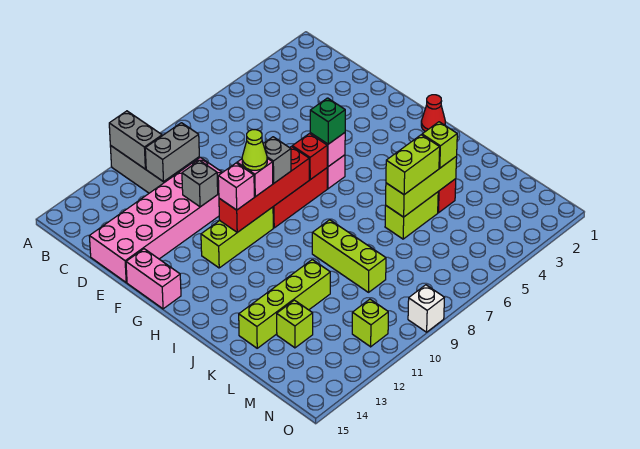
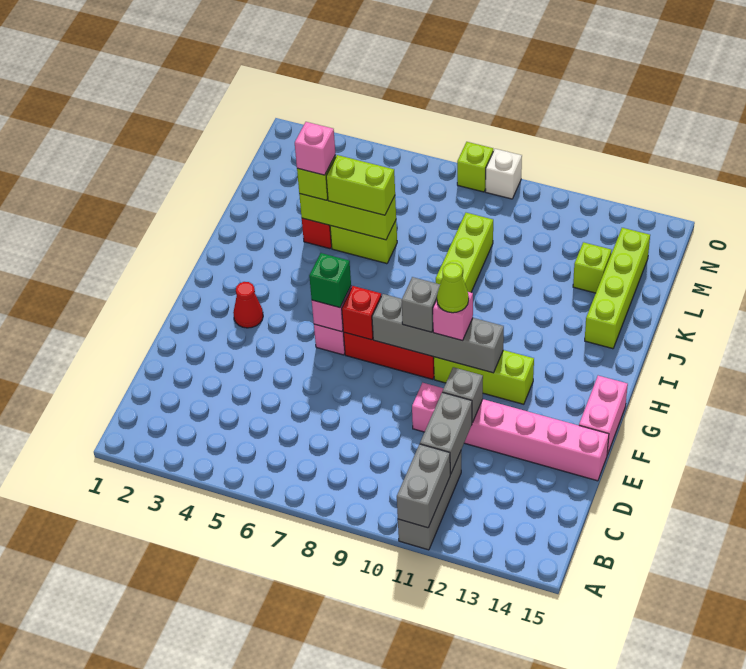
grey 1x2 brick [145,123,199,182] -> grey 1x2 brick turned to [420,392,472,474]
pink 2x6 brick [89,157,222,282] -> pink 1x6 brick [412,383,609,481]
red 1x4 brick [219,147,309,232] -> grey 1x4 brick [372,294,504,373]
pink 1x1 brick [218,163,254,210] -> pink 1x1 brick moved to [295,122,335,175]
red 1x1 cone [421,95,445,132] -> red 1x1 cone moved to [233,282,263,328]
lime 1x4 brick [239,260,330,348] -> lime 1x4 brick turned to [585,228,650,349]
lime 1x1 brick [352,299,388,347] -> lime 1x1 brick moved to [457,142,493,192]

